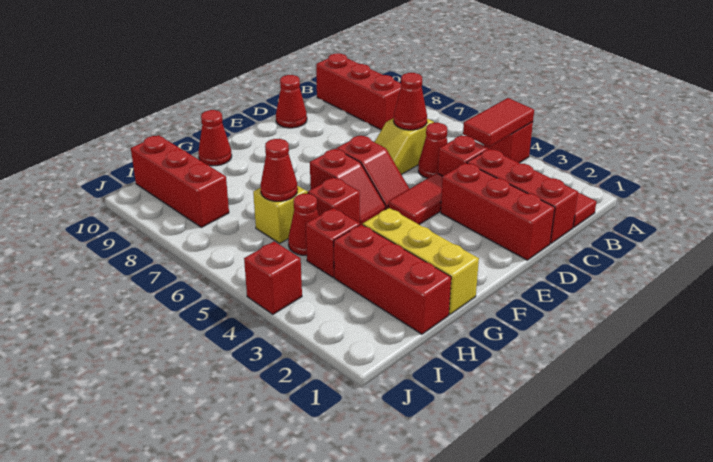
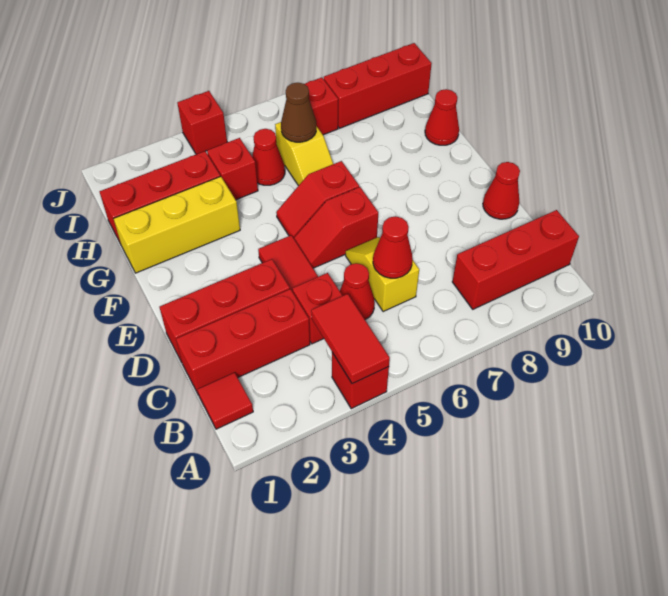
red 1x1 brick [308,177,360,223] -> red 1x1 brick moved to [305,77,338,135]
red 1x1 cone [260,139,298,201] -> brown 1x1 cone [281,83,316,142]

